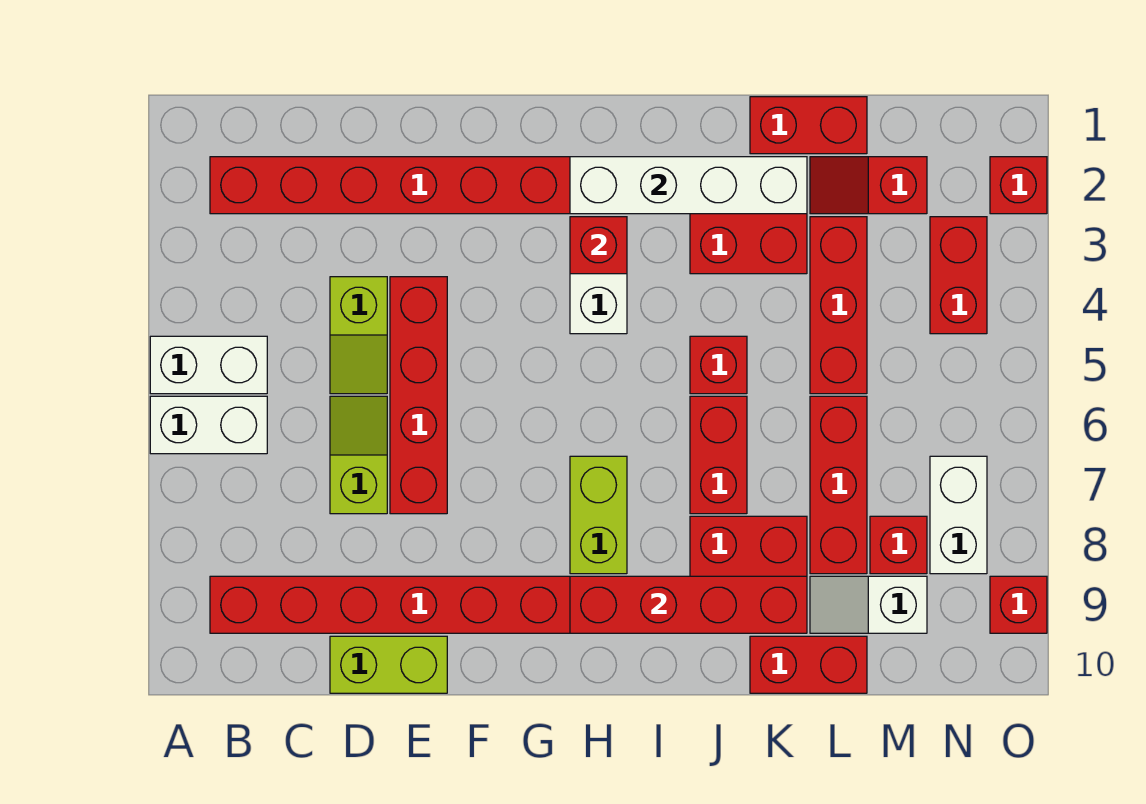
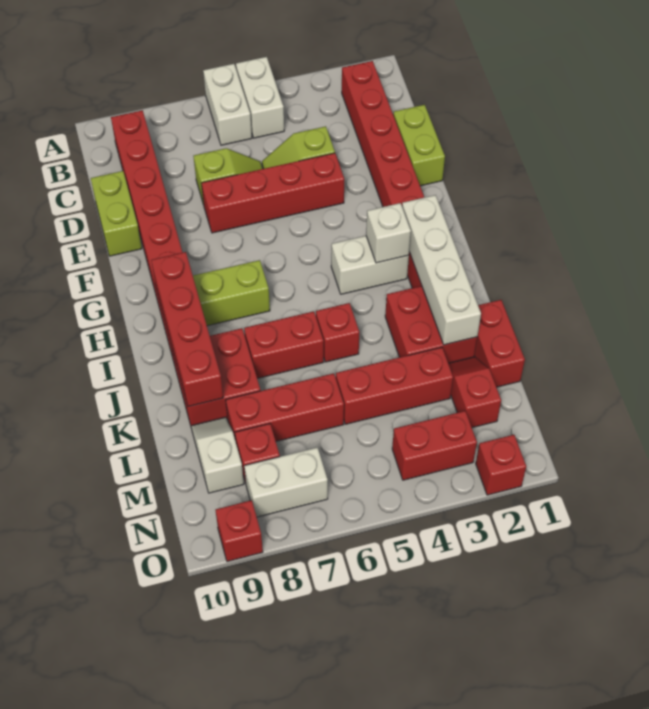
none -> lime 1x2 brick [393,105,445,186]
red 1x1 brick [570,217,627,274] -> white 1x1 brick [366,203,411,263]
red 1x2 brick [750,636,867,693] -> none

